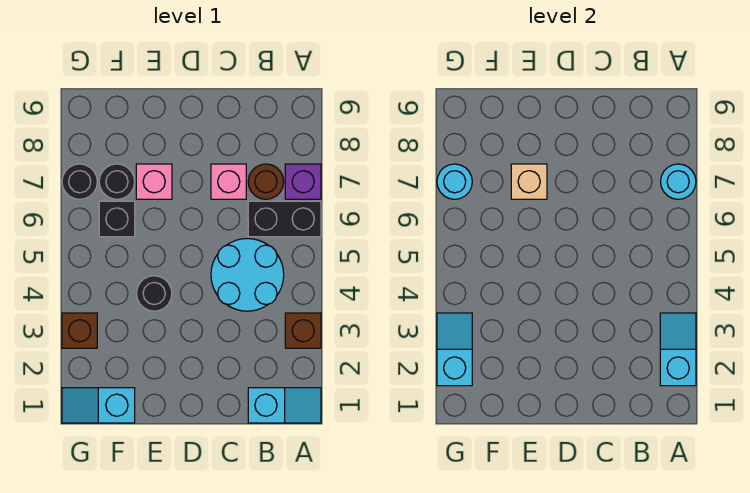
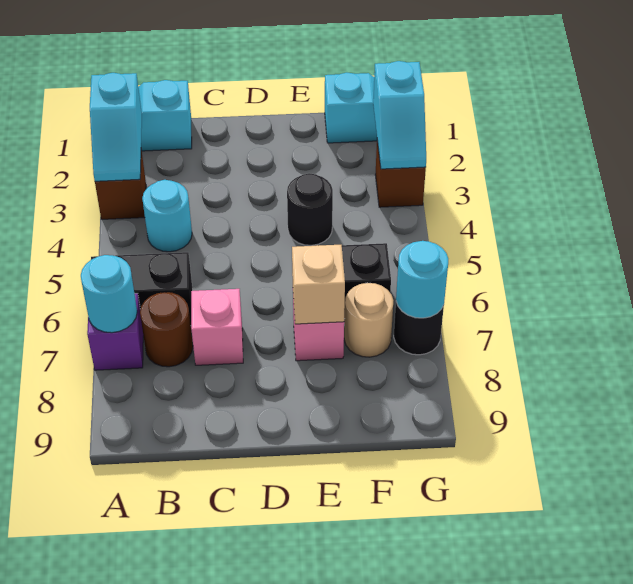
cyan 2x2 round brick [211,239,284,311] -> cyan 1x1 round brick [142,180,192,252]
black 1x1 round brick [99,164,135,199] -> tan 1x1 round brick [344,283,394,357]

